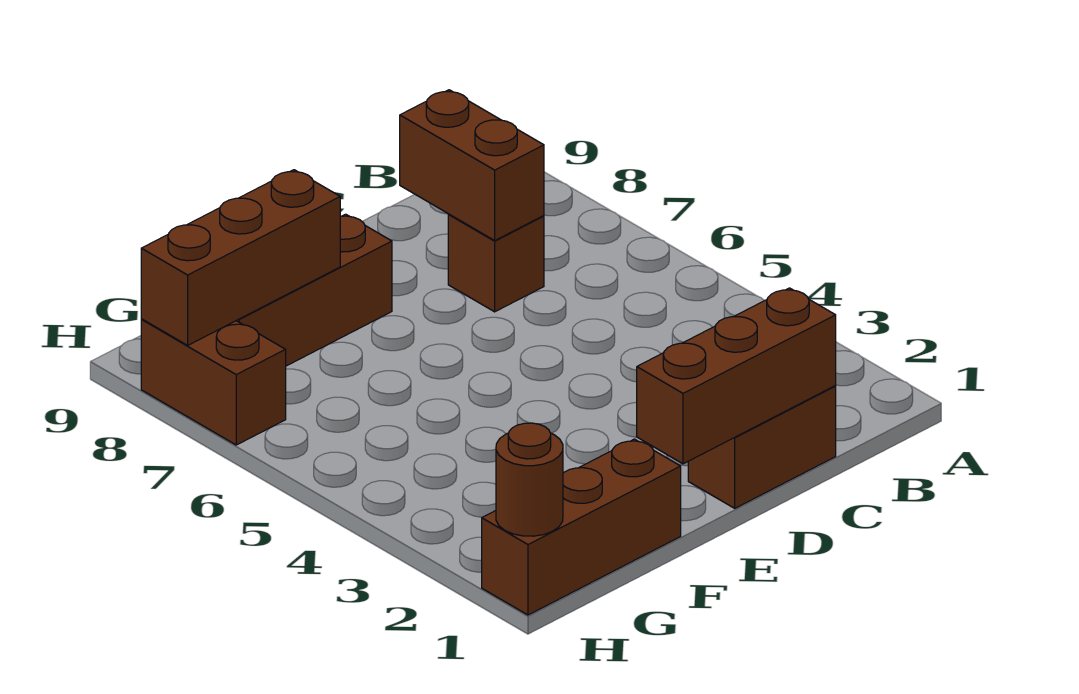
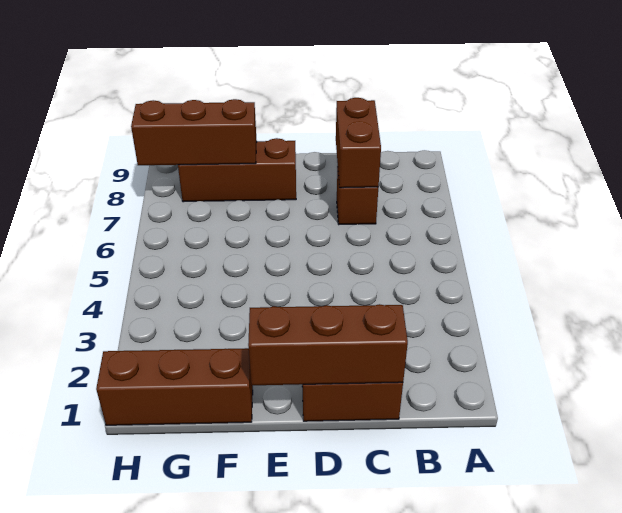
brown 1x1 round brick [496,423,563,536] -> none
brown 1x2 brick [141,319,286,445] -> none

